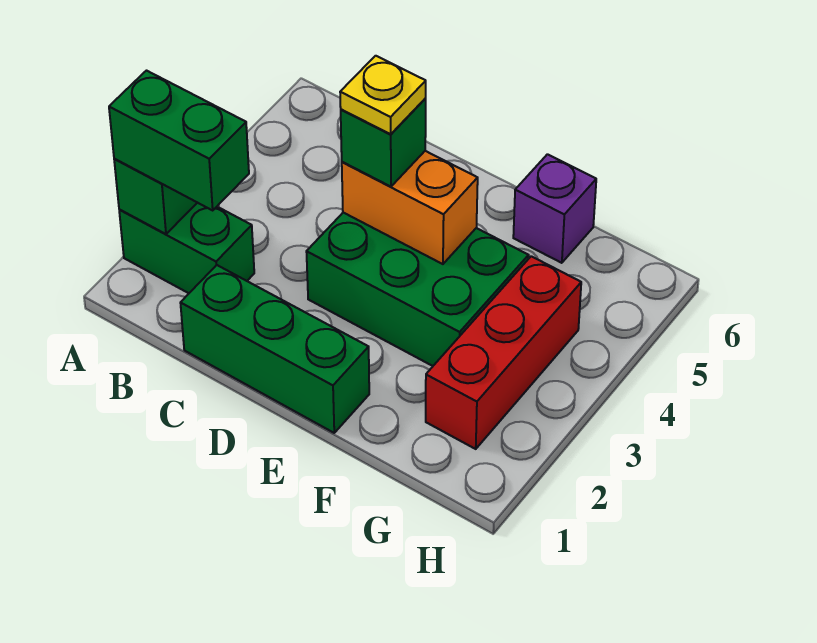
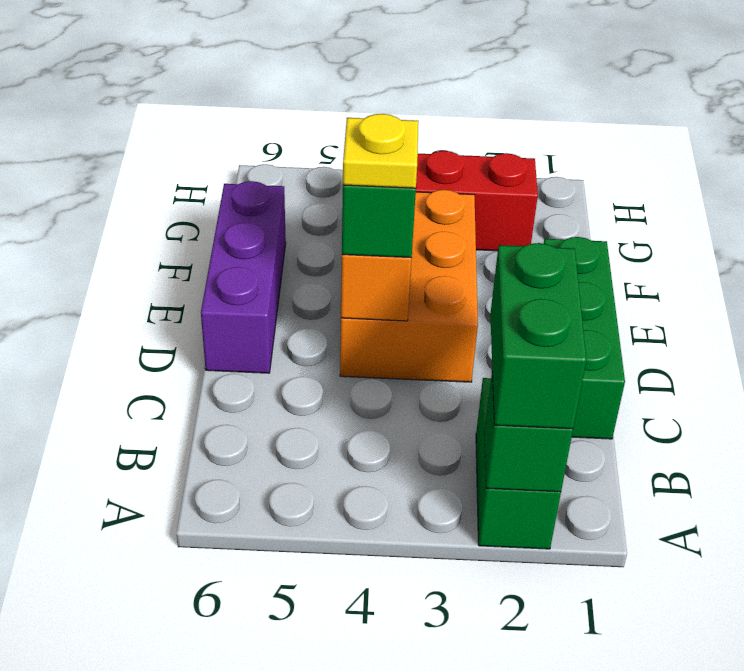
green 2x3 brick [306,213,529,366] -> orange 2x3 brick [340,190,478,382]
purple 1x1 brick [513,154,596,263] -> purple 1x3 brick [201,181,286,373]

